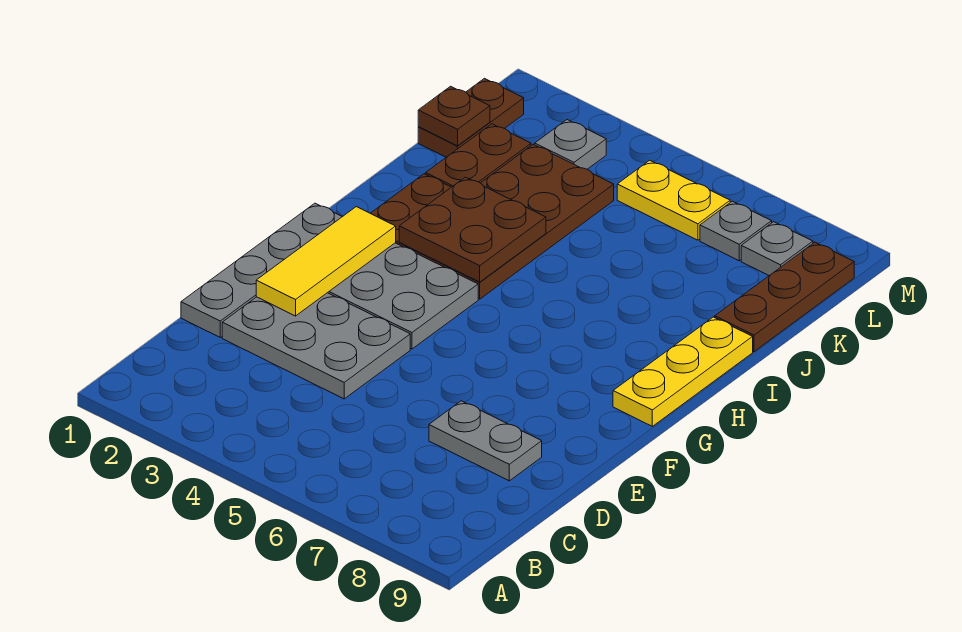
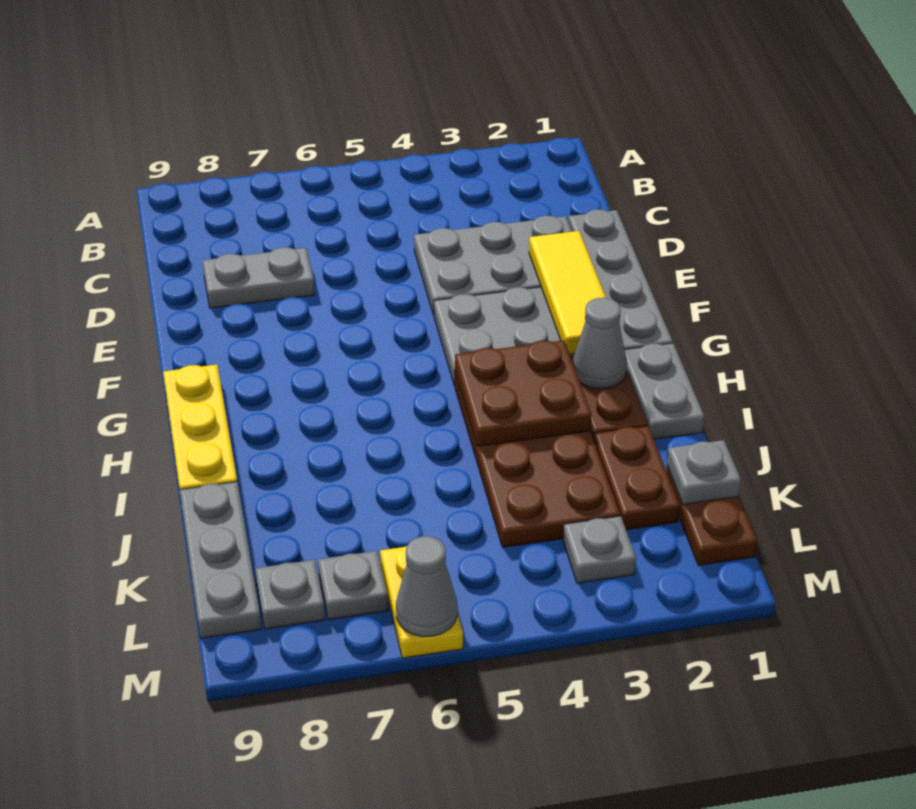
none -> grey 1x2 plate [625,343,704,439]
none -> grey 1x1 cone [572,298,627,389]
brown 1x3 plate [715,242,854,352] -> grey 1x3 plate [180,482,261,638]
brown 1x1 plate [418,86,490,146] -> grey 1x1 plate [667,440,741,504]
yellow 1x2 plate [617,160,730,240] -> yellow 1x2 plate turned to [380,546,463,658]
none -> grey 1x1 cone [396,536,457,637]

